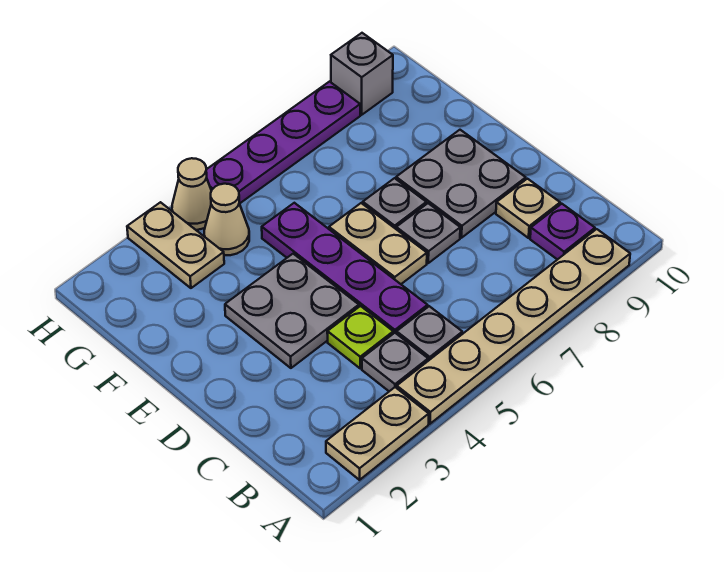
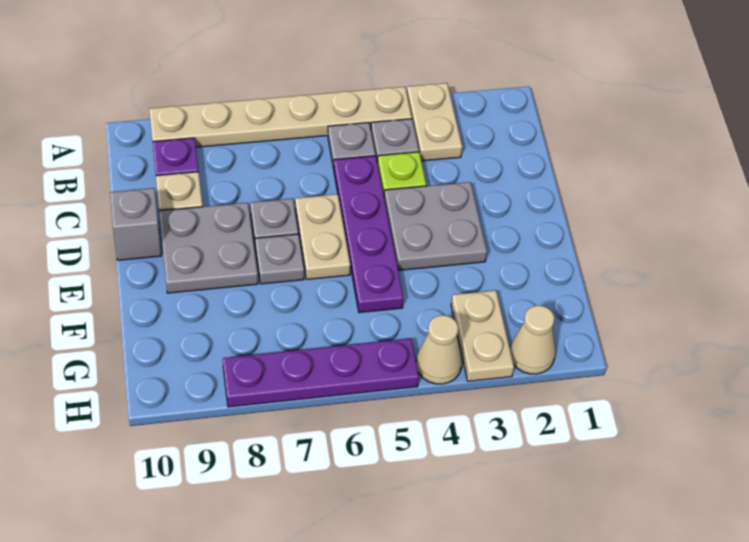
tan 1x2 plate [326,387,429,480] -> tan 1x2 plate turned to [407,83,462,161]
tan 1x1 cone [204,184,249,255] -> tan 1x1 cone moved to [510,306,556,374]
grey 1x1 brick [331,33,393,115] -> grey 1x1 brick moved to [110,188,161,260]

